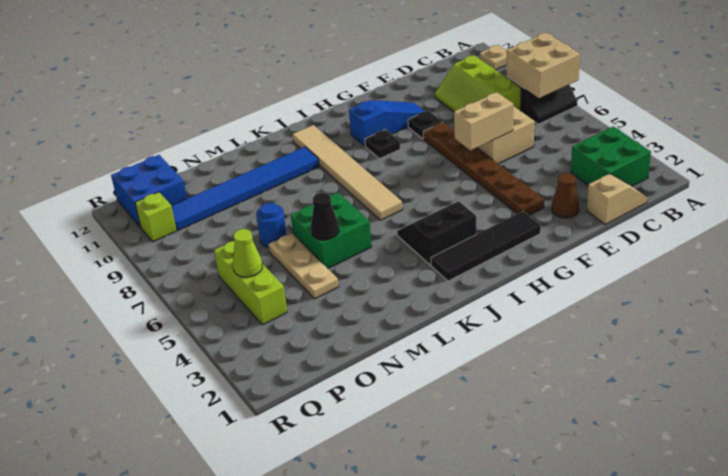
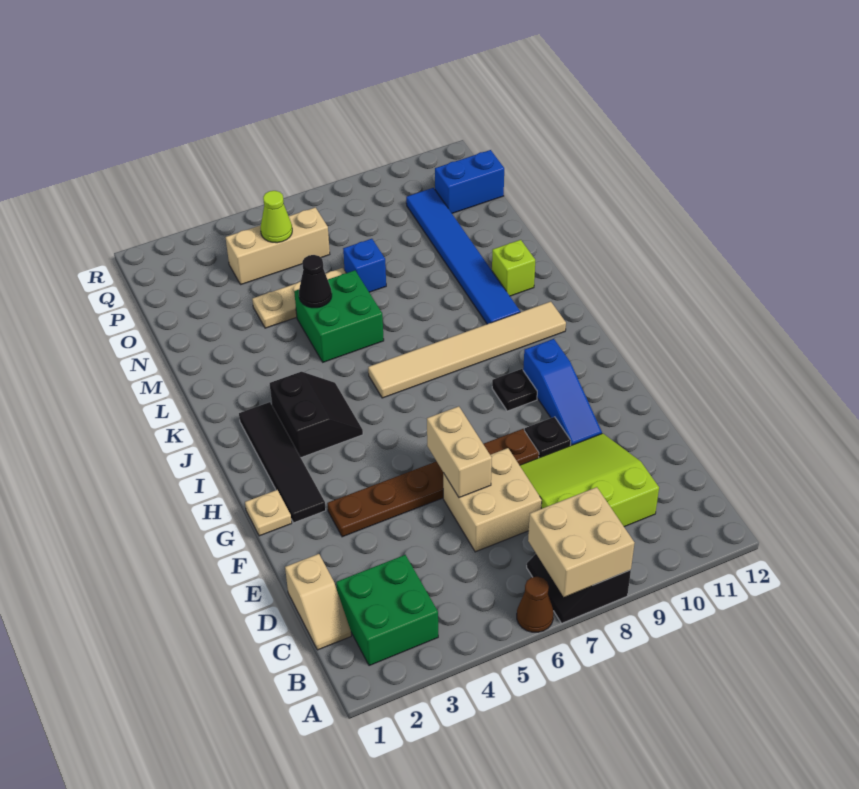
tan 1x1 plate [480,45,507,70] -> tan 1x1 plate moved to [245,490,292,536]
lime 2x3 slope [435,55,521,111] -> lime 3x3 slope [520,433,659,527]
brown 1x1 cone [552,173,579,218] -> brown 1x1 cone moved to [517,577,553,632]
blue 1x1 round brick [256,203,287,248] -> blue 1x1 brick [343,239,386,292]
lime 1x3 brick [214,241,287,325] -> tan 1x3 brick [226,207,330,284]
blue 2x2 brick [111,155,187,227] -> blue 1x2 brick [435,150,504,213]
lime 1x1 brick [135,192,177,242] -> lime 1x1 brick moved to [492,240,535,296]

